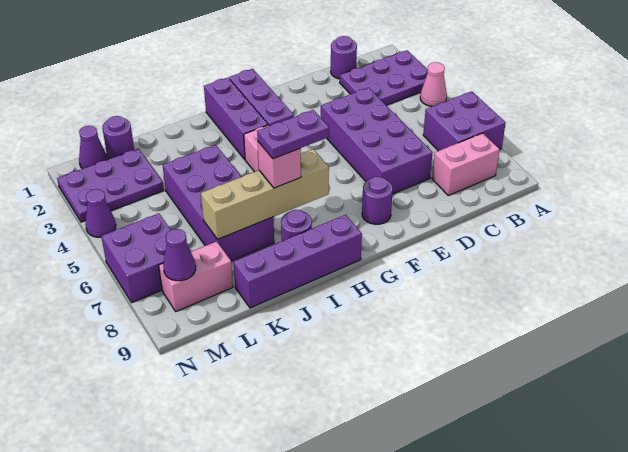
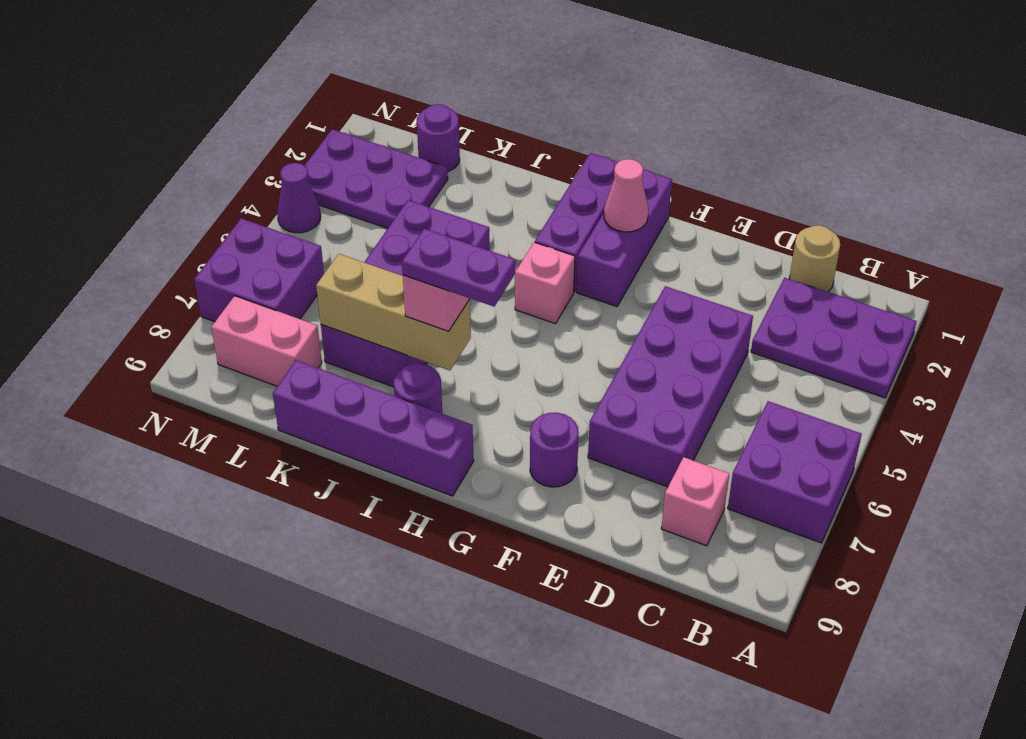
pink 1x1 cone [420,62,447,107] -> pink 1x1 cone moved to [604,159,648,232]
pink 1x2 brick [432,133,500,196] -> pink 1x1 brick [661,457,729,546]
purple 1x1 round brick [331,36,357,79] -> tan 1x1 round brick [789,225,840,292]
tan 1x4 brick [201,149,329,239] -> tan 1x3 brick [316,254,471,370]
purple 1x1 cone [79,126,108,169] -> none
purple 1x1 cone [163,229,196,281] -> none

